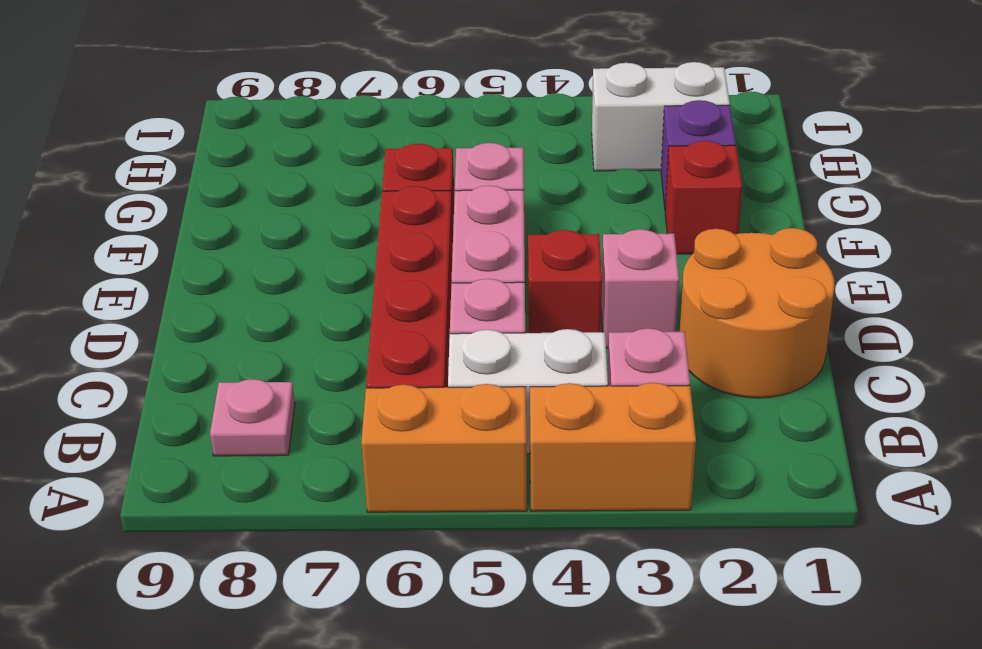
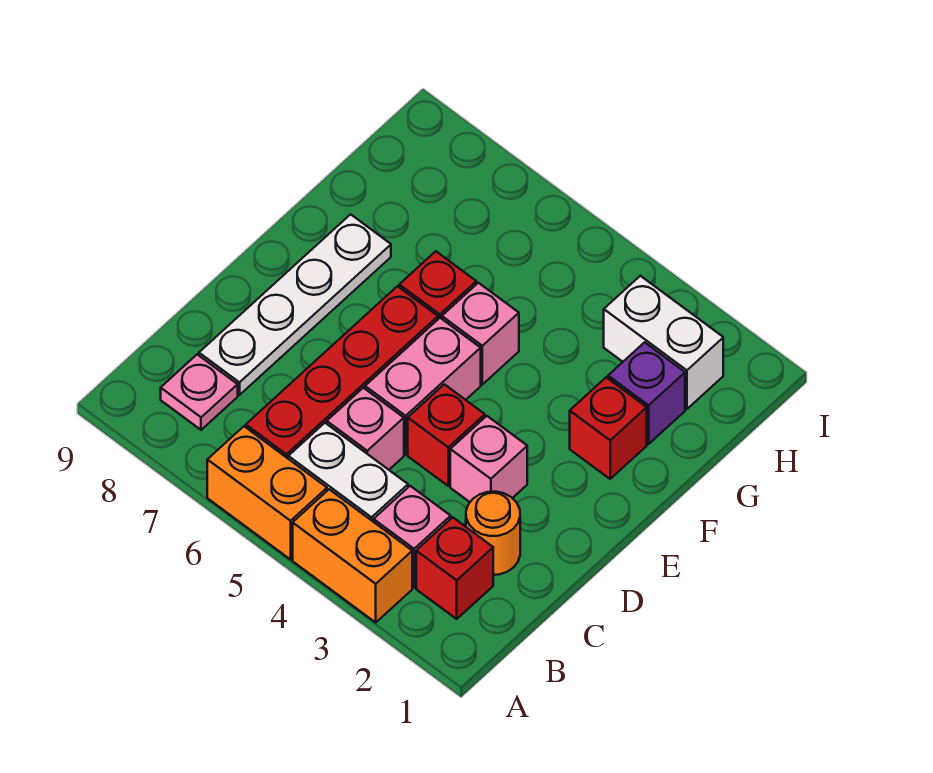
none -> red 1x1 brick [416,517,493,619]
orange 2x2 round brick [679,228,835,398] -> orange 1x1 round brick [466,492,520,575]
none -> white 1x4 plate [199,214,391,395]

